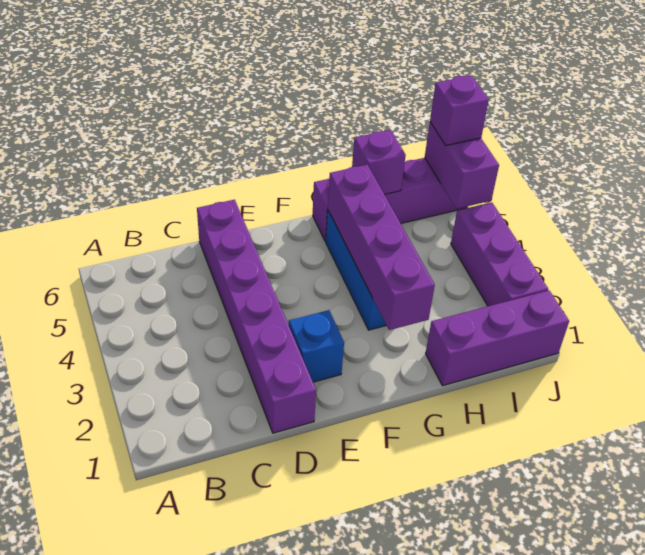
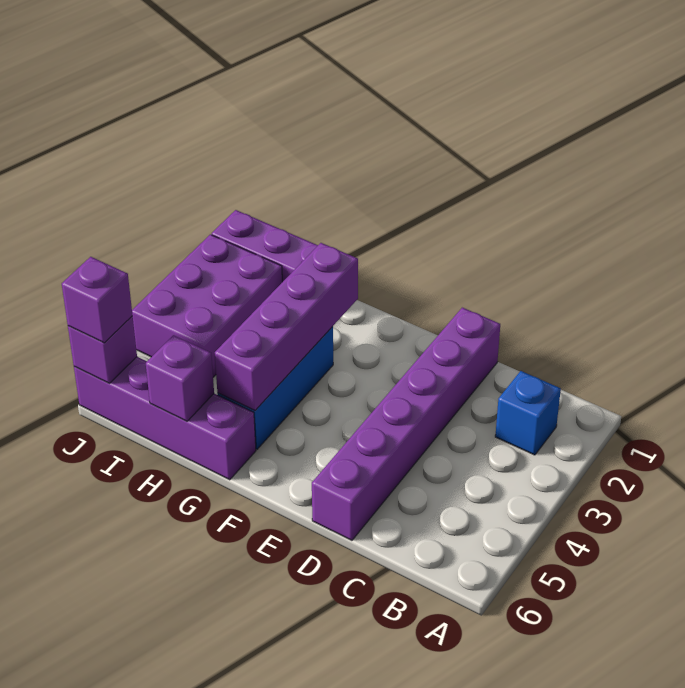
blue 1x1 brick [289,310,344,382] -> blue 1x1 brick moved to [495,371,561,455]
purple 1x3 brick [451,202,548,306] -> purple 2x3 brick [132,234,282,377]
purple 1x2 brick [425,122,499,209] -> purple 1x1 brick [68,316,137,383]

